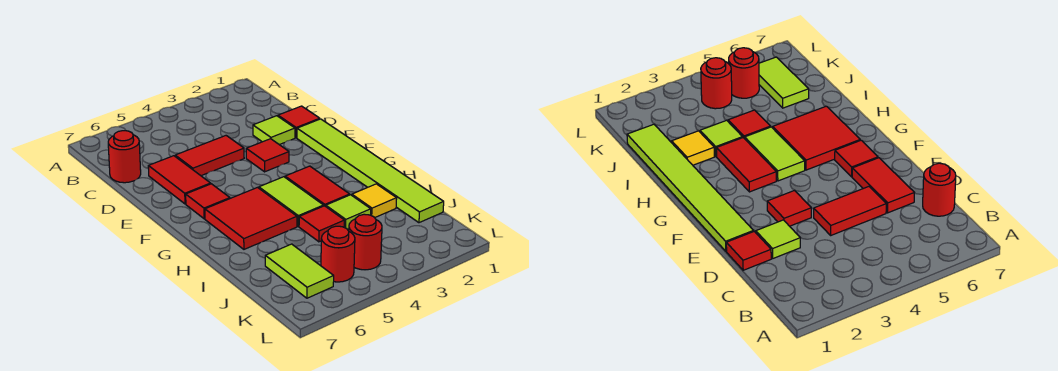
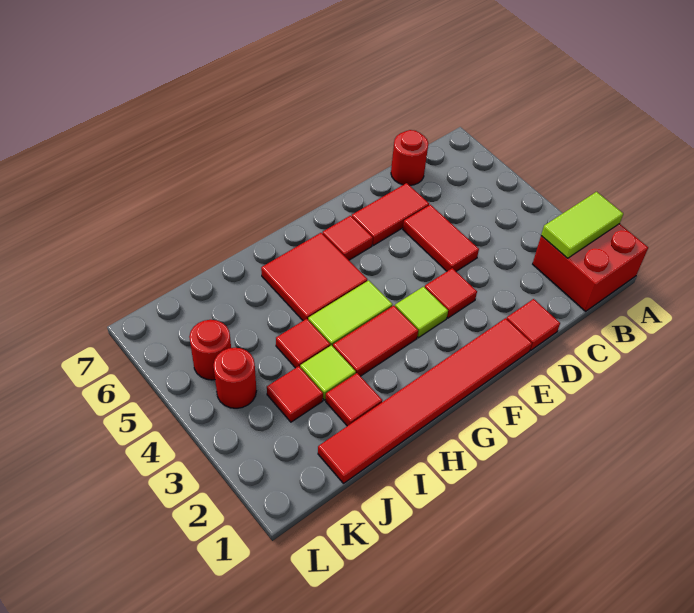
none -> red 2x2 brick [533,224,648,311]
lime 1x1 tile [253,116,295,145] -> lime 1x1 tile moved to [395,287,448,338]
lime 1x6 tile [297,119,444,223] -> red 1x6 tile [318,318,532,483]
yellow 1x1 tile [352,184,397,218] -> red 1x1 tile [326,373,382,426]
none -> red 1x1 tile [267,366,323,422]
lime 1x2 tile [265,244,334,298] -> lime 1x2 tile moved to [541,192,623,258]

